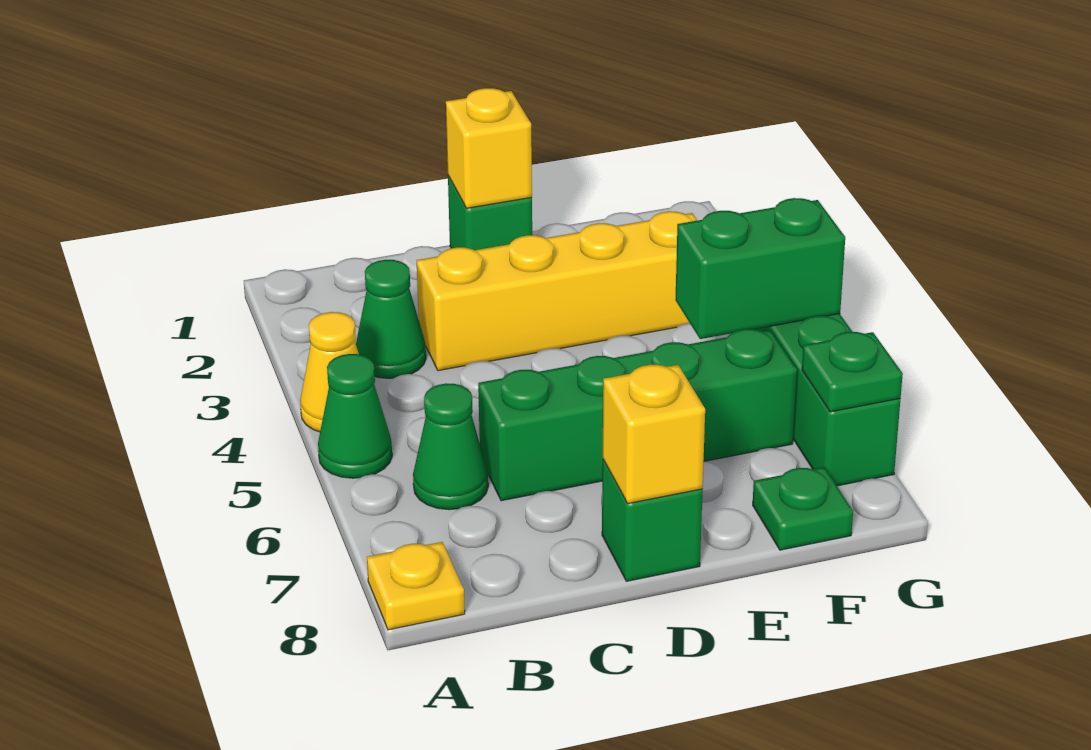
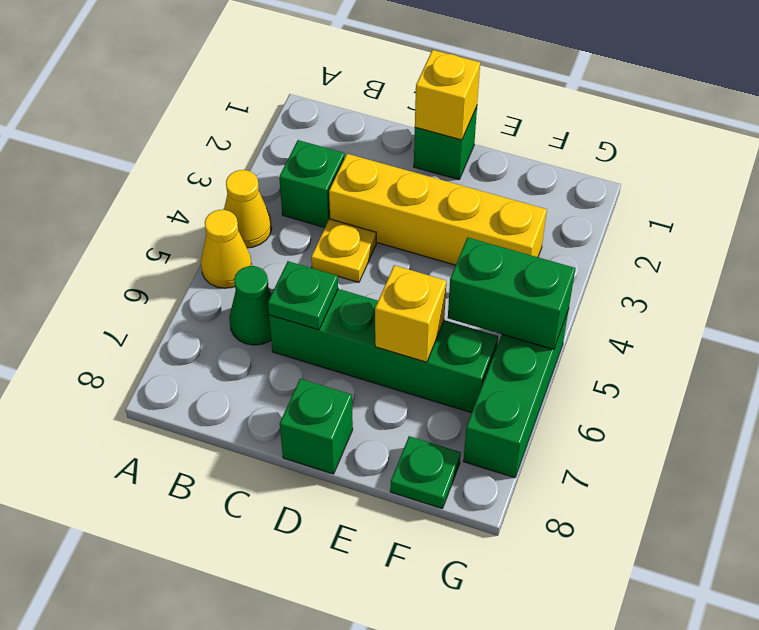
green 1x1 cone [318,354,392,478] -> yellow 1x1 cone [201,210,252,288]
yellow 1x1 plate [367,542,465,630] -> yellow 1x1 plate moved to [311,219,376,282]
green 1x1 cone [356,260,426,378] -> green 1x1 brick [279,140,345,227]
yellow 1x1 brick [603,365,705,503] -> yellow 1x1 brick moved to [375,265,446,362]
green 1x1 plate [802,332,903,412] -> green 1x1 plate moved to [268,261,338,330]

